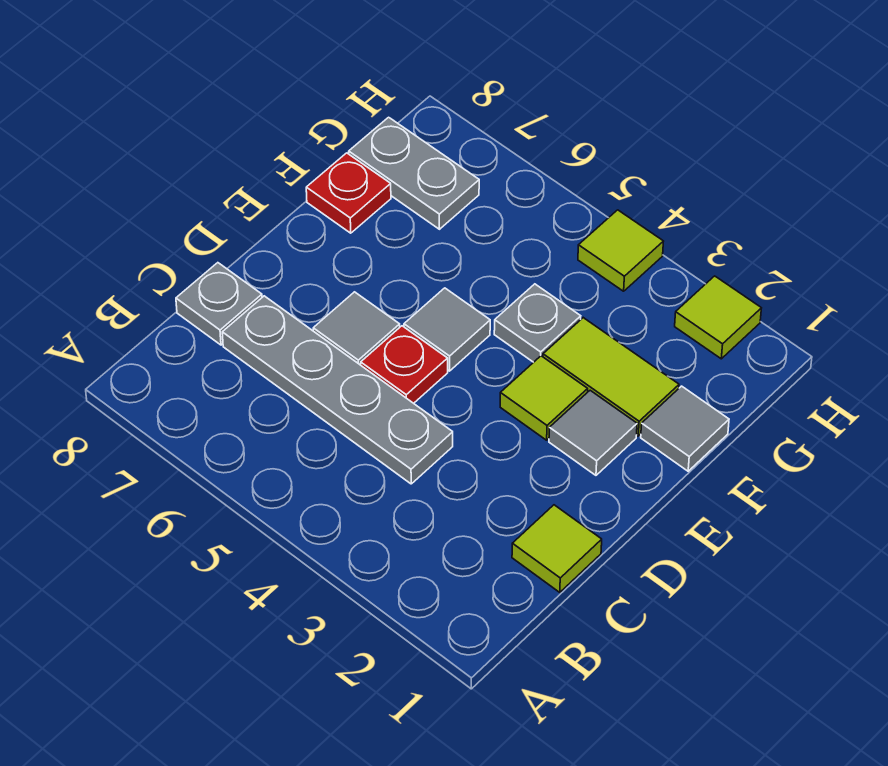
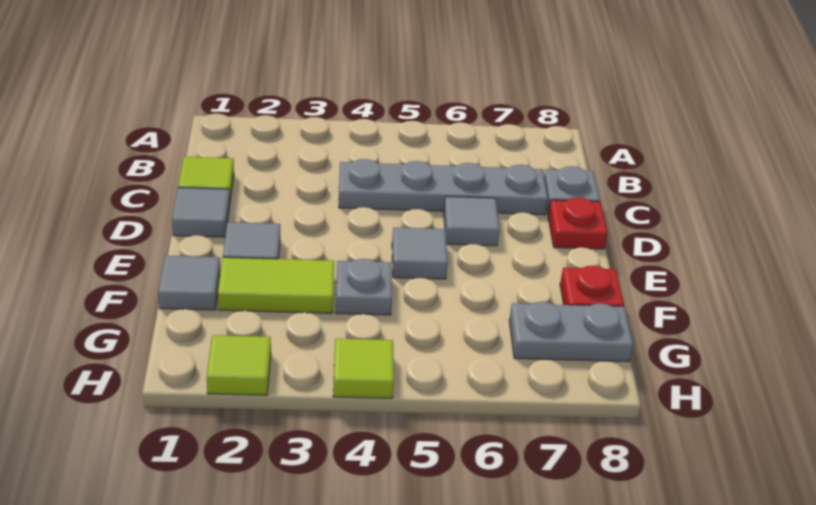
none -> grey 1x1 tile [172,188,230,237]
red 1x1 plate [361,326,448,403] -> red 1x1 plate moved to [548,197,608,249]
lime 1x1 tile [500,356,588,440] -> none

